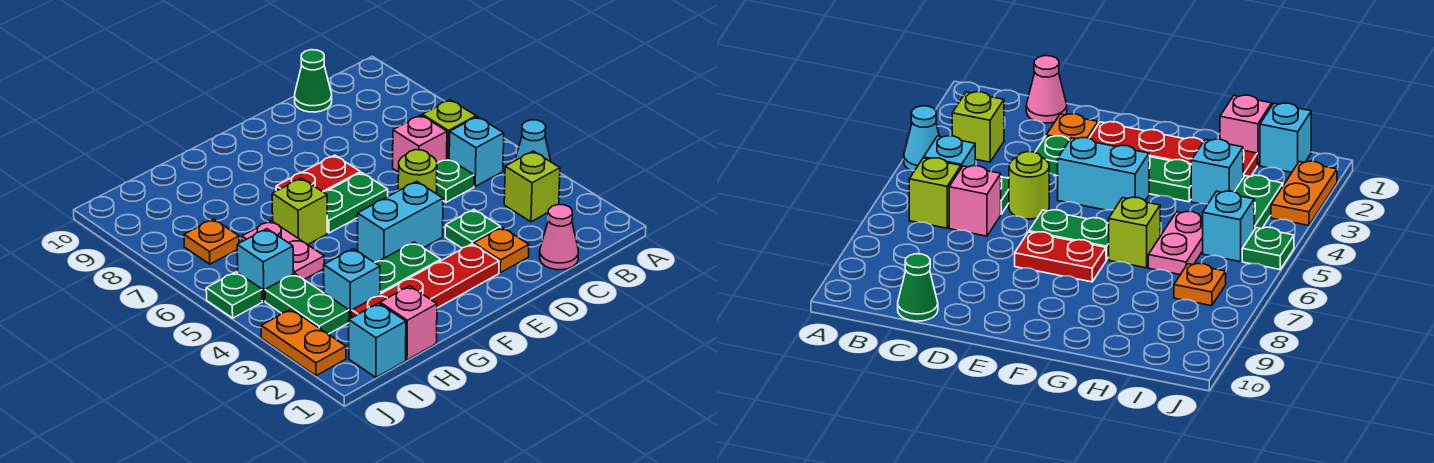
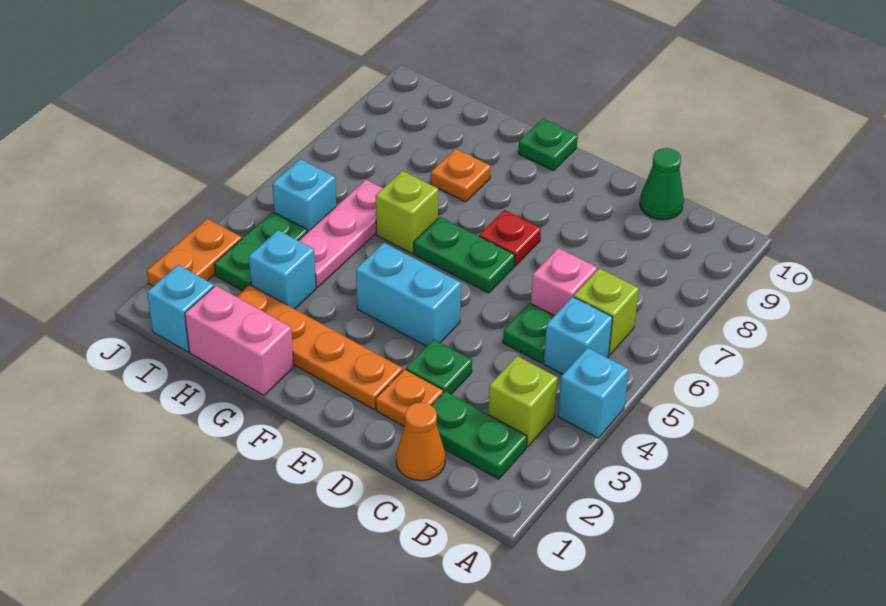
cyan 1x1 cone [515,120,551,162] -> cyan 1x1 brick [558,348,629,438]
pink 1x1 cone [540,205,578,270] -> orange 1x1 cone [396,402,445,481]
lime 1x1 round brick [398,150,437,194] -> none
red 1x4 plate [352,244,499,317] -> orange 1x4 plate [236,285,403,409]
red 1x2 plate [276,155,360,192] -> red 1x1 plate [479,210,541,266]
green 1x2 plate [375,242,441,294] -> green 1x2 plate moved to [432,391,527,479]
pink 1x1 brick [380,286,437,360] -> pink 1x2 brick [185,286,294,395]
pink 1x2 plate [242,221,324,279] -> pink 1x3 plate [298,180,383,288]
orange 1x1 plate [184,219,239,264] -> orange 1x1 plate moved to [431,149,491,202]
green 1x1 plate [206,272,262,318] -> green 1x1 plate moved to [518,119,578,171]

